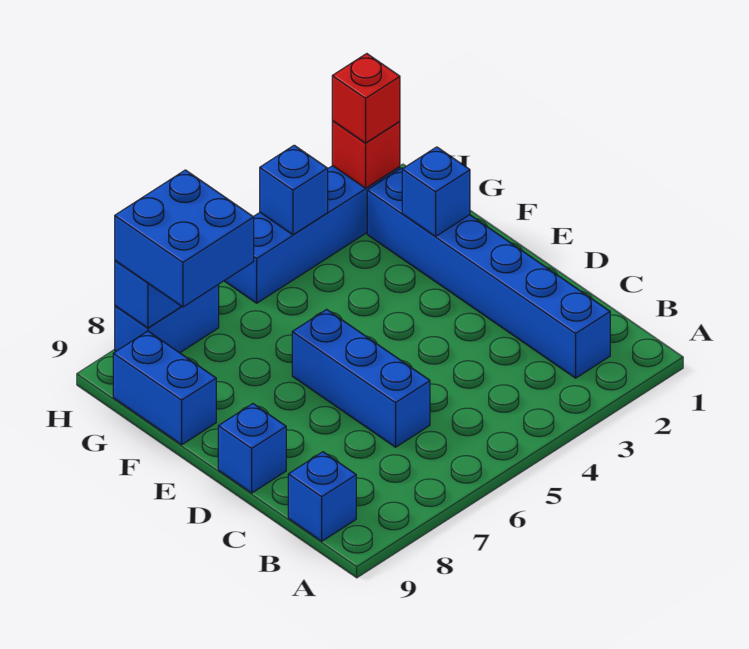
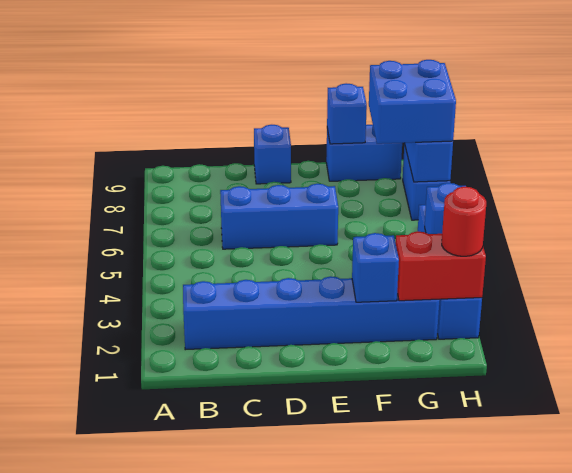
blue 1x1 brick [288,452,356,541] -> blue 1x1 brick moved to [327,83,367,144]
red 1x1 brick [332,121,400,188] -> red 1x2 brick [396,231,486,301]
red 1x1 brick [332,54,400,143] -> red 1x1 round brick [442,187,486,256]

